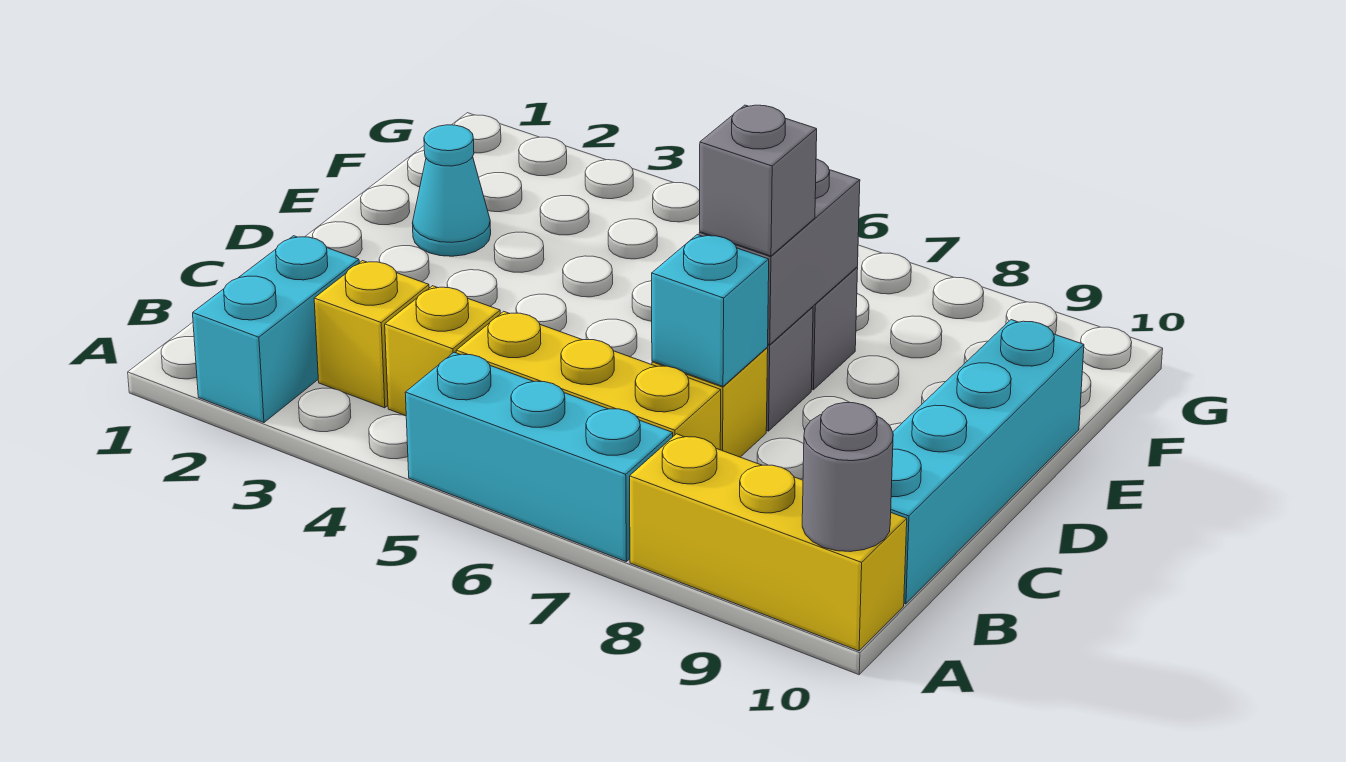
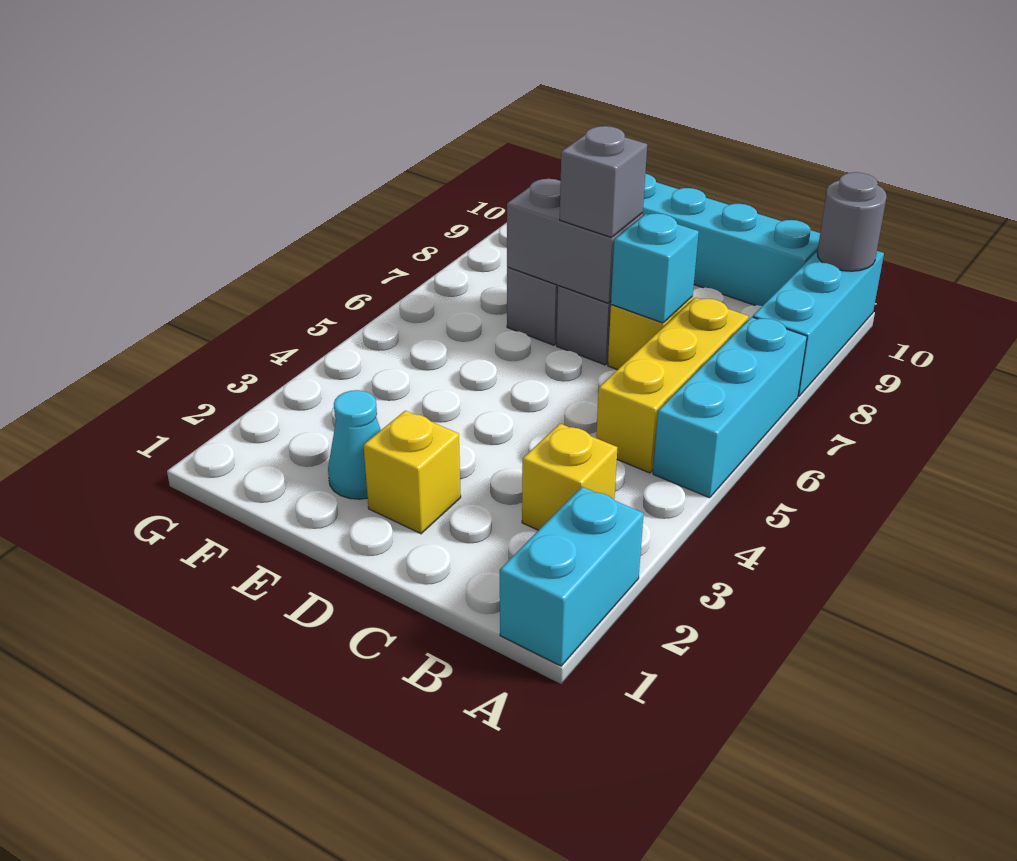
cyan 1x2 brick [193,236,359,423] -> cyan 1x2 brick turned to [500,487,644,666]
yellow 1x3 brick [630,434,907,651] -> cyan 1x3 brick [753,251,884,396]
yellow 1x1 brick [385,286,500,416] -> yellow 1x1 brick moved to [364,411,461,534]

